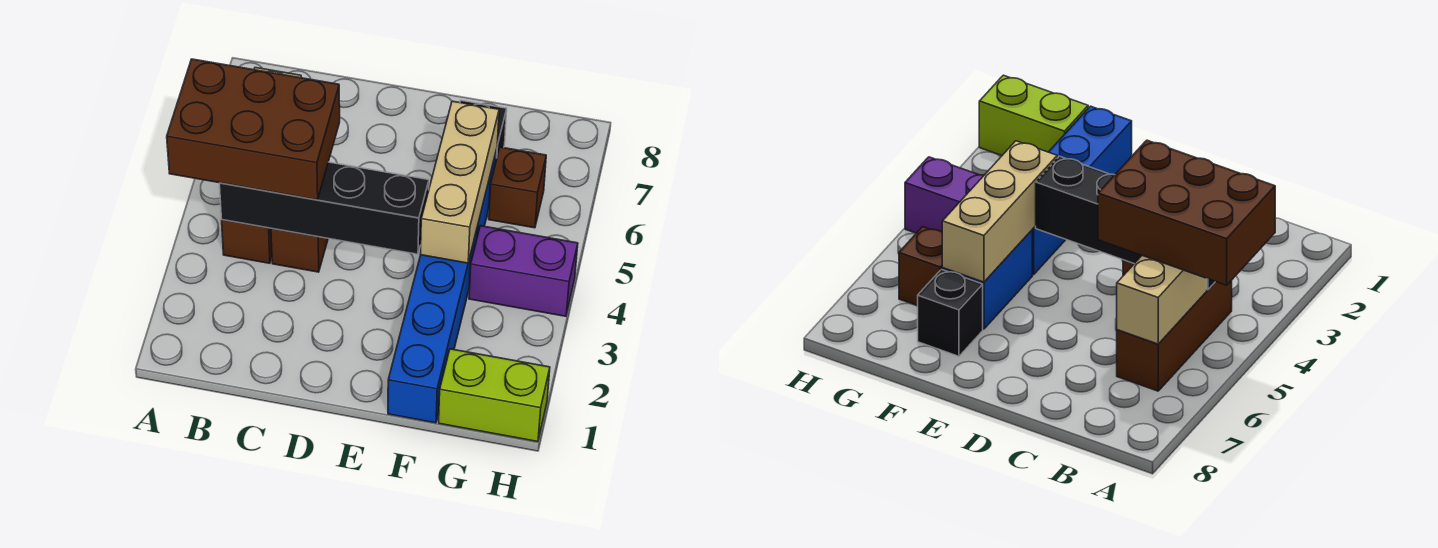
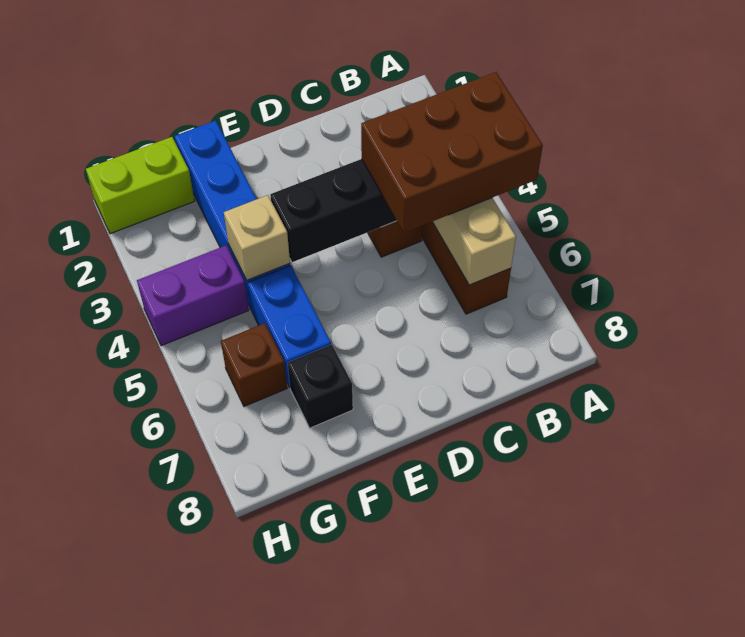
tan 1x3 brick [420,101,499,263] -> tan 1x1 brick [224,195,290,280]

